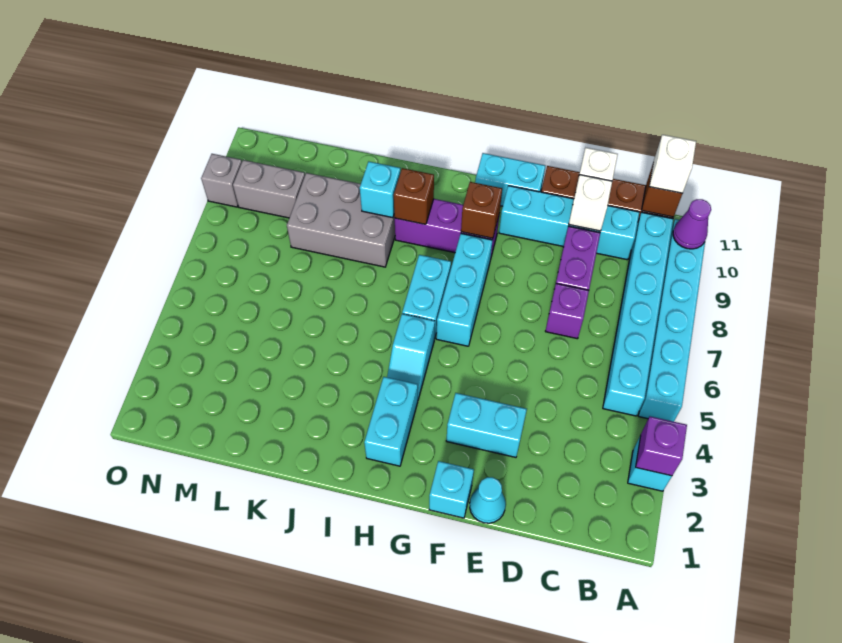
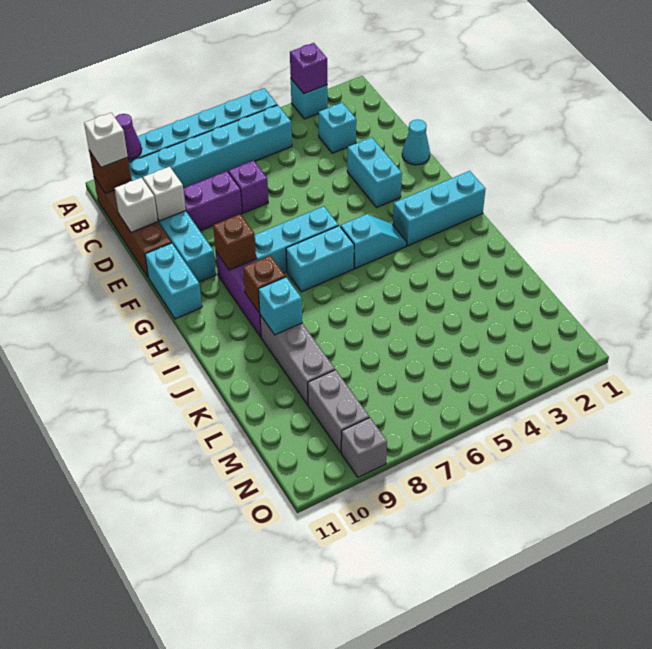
cyan 1x1 brick [429,461,474,518] -> cyan 1x1 brick moved to [318,103,356,153]
cyan 1x2 brick [364,377,418,466] -> cyan 1x3 brick [393,171,485,246]
grey 2x3 brick [287,173,395,267] -> grey 1x3 brick [260,315,335,405]

